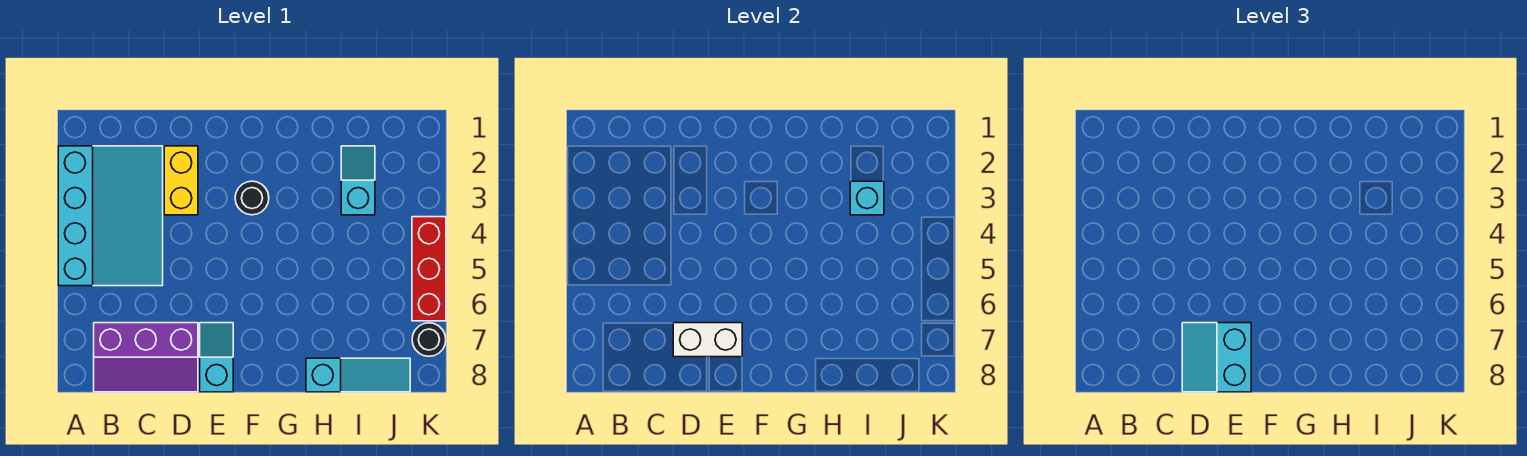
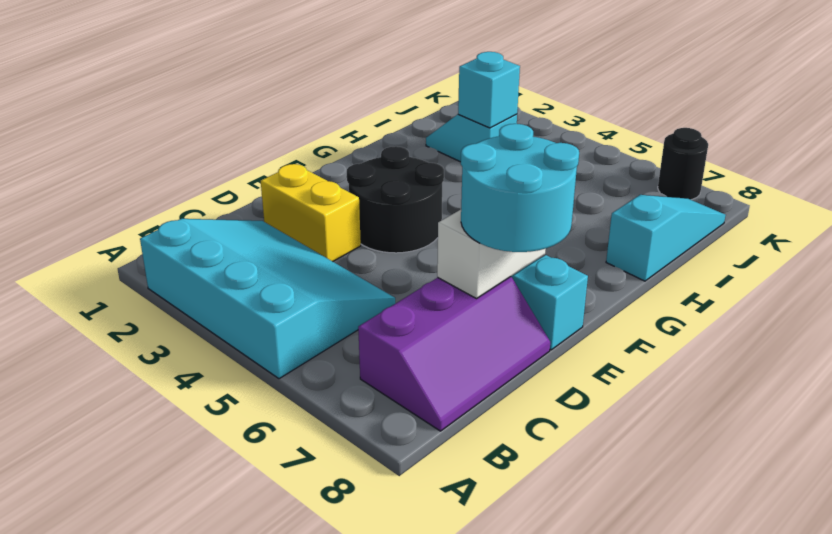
cyan 2x2 slope [1182,323,1251,392] -> cyan 2x2 round brick [461,124,579,252]
black 1x1 round brick [235,181,269,215] -> black 2x2 round brick [347,146,444,253]
red 1x3 brick [412,217,446,321] -> none

